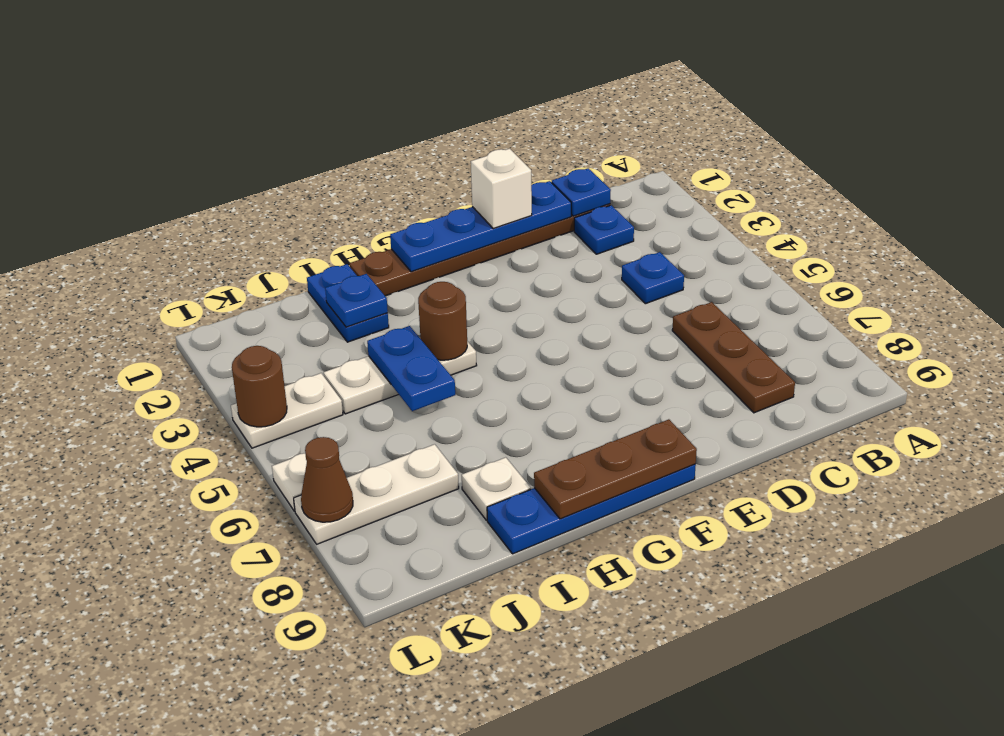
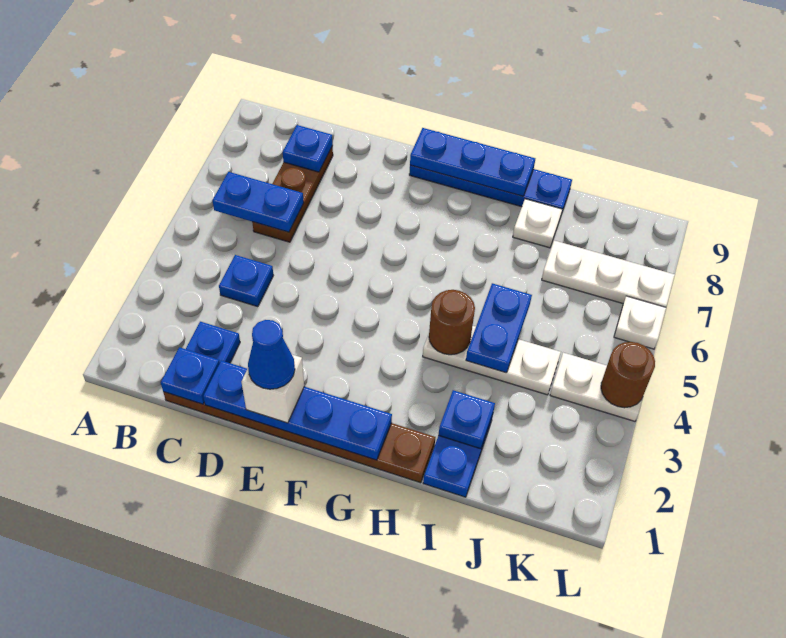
none -> blue 1x2 plate [212,172,304,232]
none -> blue 1x1 plate [283,125,333,172]
none -> blue 1x1 cone [248,320,295,389]
brown 1x3 plate [534,419,697,519] -> blue 1x3 plate [410,128,535,196]
brown 1x1 cone [301,437,353,522] -> none

